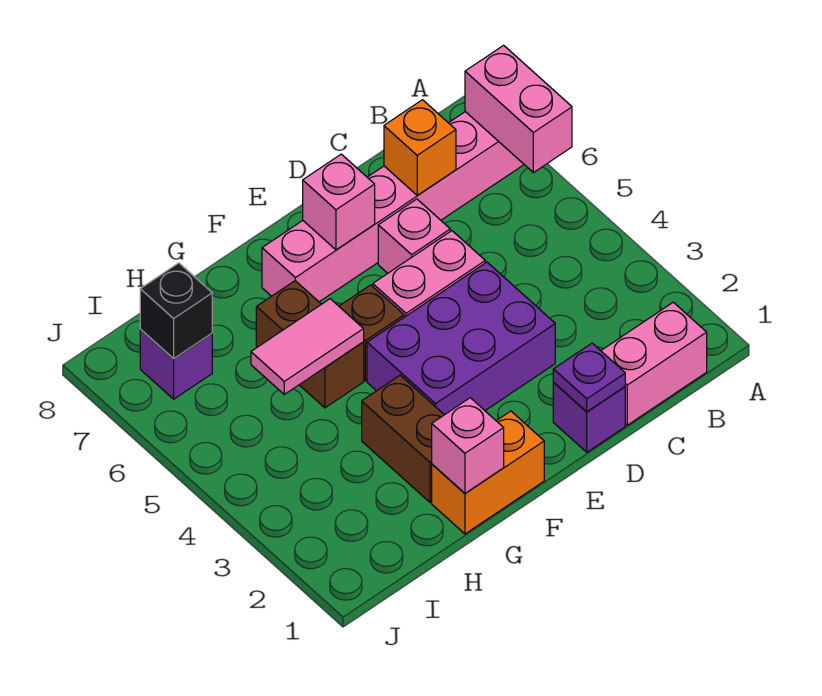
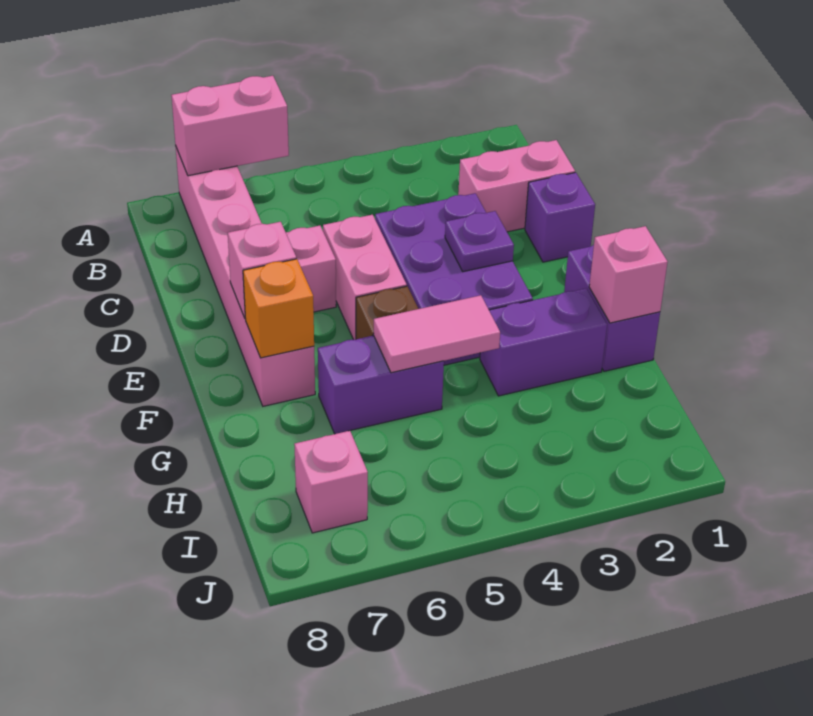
pink 1x2 brick [601,302,707,425] -> pink 1x2 brick turned to [458,140,575,232]
orange 1x1 brick [384,100,456,195] -> orange 1x1 brick moved to [243,259,314,358]
purple 1x1 plate [553,343,625,412] -> purple 1x1 plate moved to [445,211,514,272]
orange 1x2 brick [432,411,544,534] -> purple 1x2 brick [564,245,660,371]
brown 1x2 brick [362,375,444,502] -> purple 1x2 brick [480,288,607,396]
brown 1x2 brick [256,281,364,408] -> purple 1x2 brick [318,336,444,434]
pink 1x2 tile [251,299,364,394] -> pink 1x2 tile turned to [373,295,500,373]
purple 1x1 brick [140,329,212,399] -> pink 1x1 brick [294,431,368,533]
black 1x1 brick [140,263,212,358] -> none

